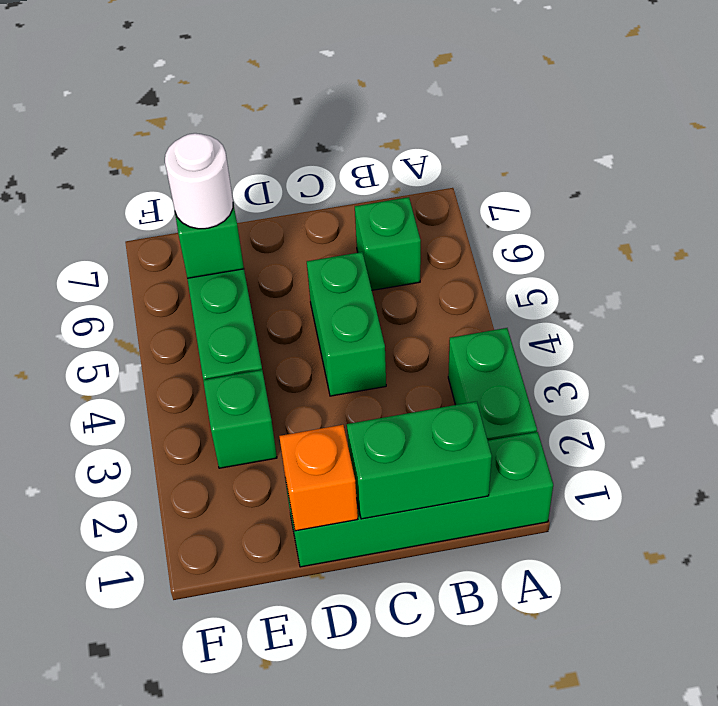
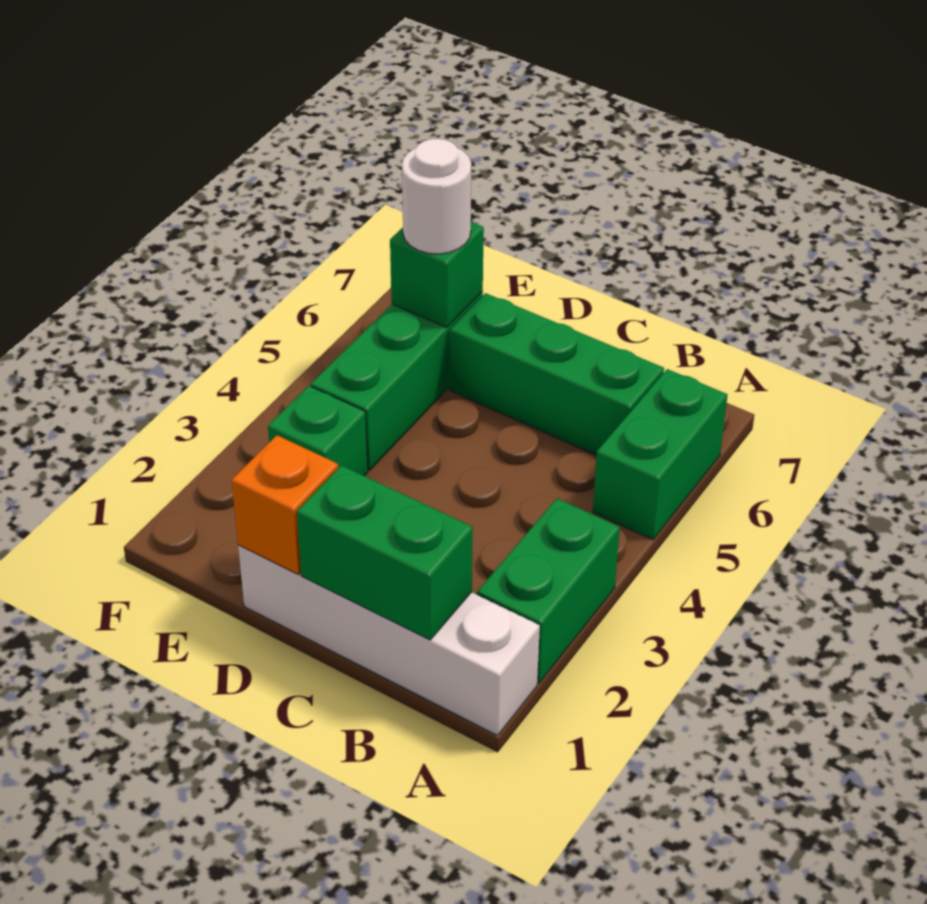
green 1x4 brick [286,432,553,567] -> white 1x4 brick [238,545,540,736]
green 1x1 brick [355,197,421,290] -> green 1x3 brick [450,293,664,455]
green 1x2 brick [307,252,386,396] -> green 1x2 brick moved to [593,369,727,540]

